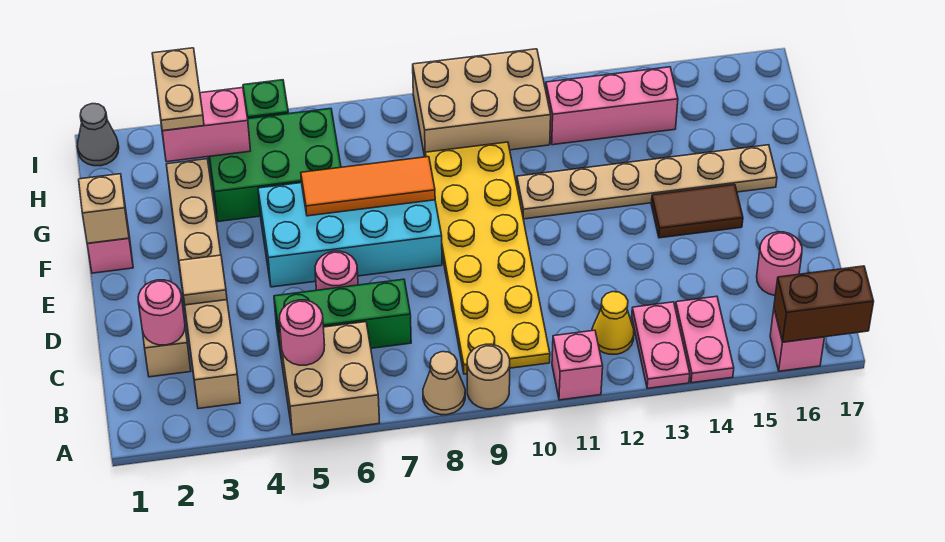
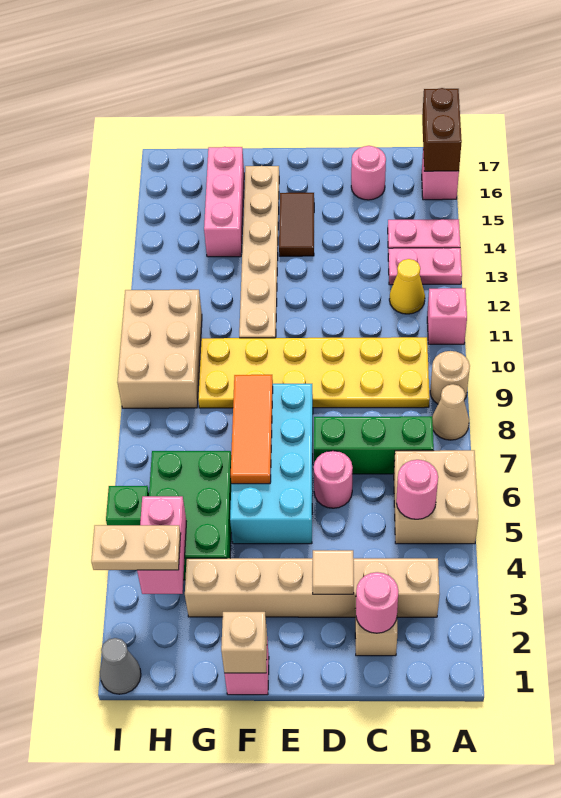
green 1x3 brick [274,279,411,354] -> green 1x3 brick turned to [314,416,434,474]
pink 1x3 brick [546,67,678,145] -> pink 1x3 brick moved to [204,147,244,257]

